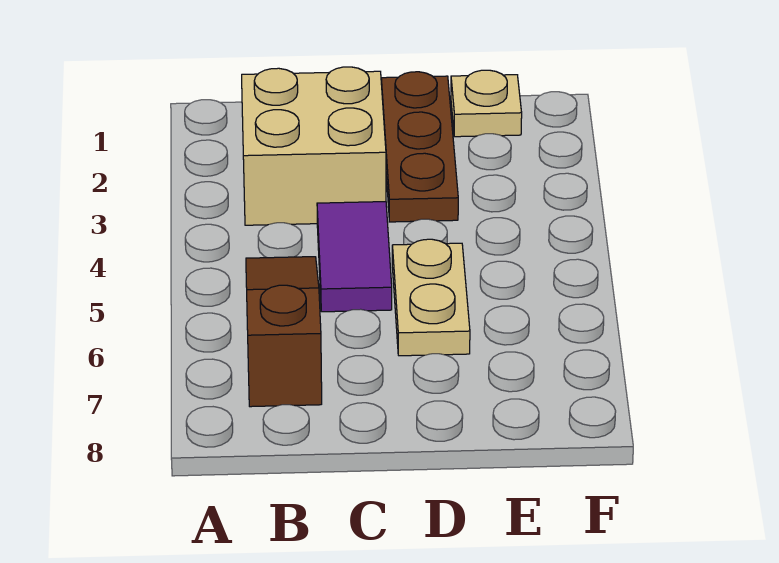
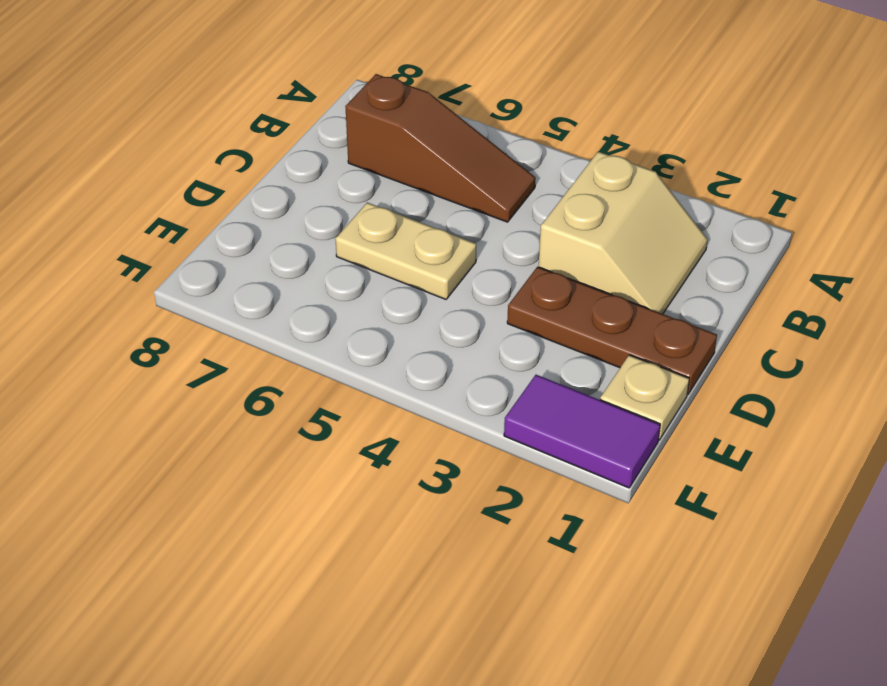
tan 2x2 brick [242,67,386,225] -> tan 2x2 slope [539,152,708,314]
purple 1x2 tile [317,202,392,312] -> purple 1x2 tile moved to [504,375,660,488]

